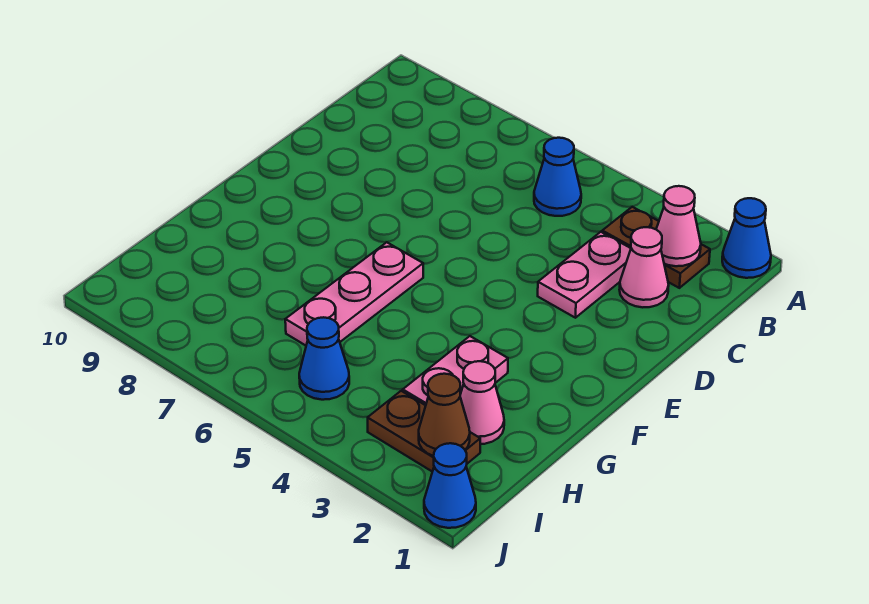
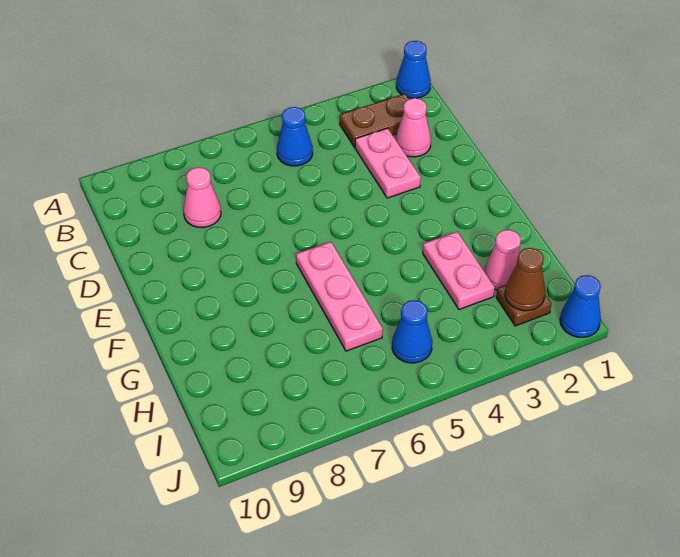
pink 1x1 cone [656,186,701,266] -> pink 1x1 cone moved to [183,167,221,228]
brown 1x2 plate [368,391,480,472] -> brown 1x1 plate [496,285,552,326]

